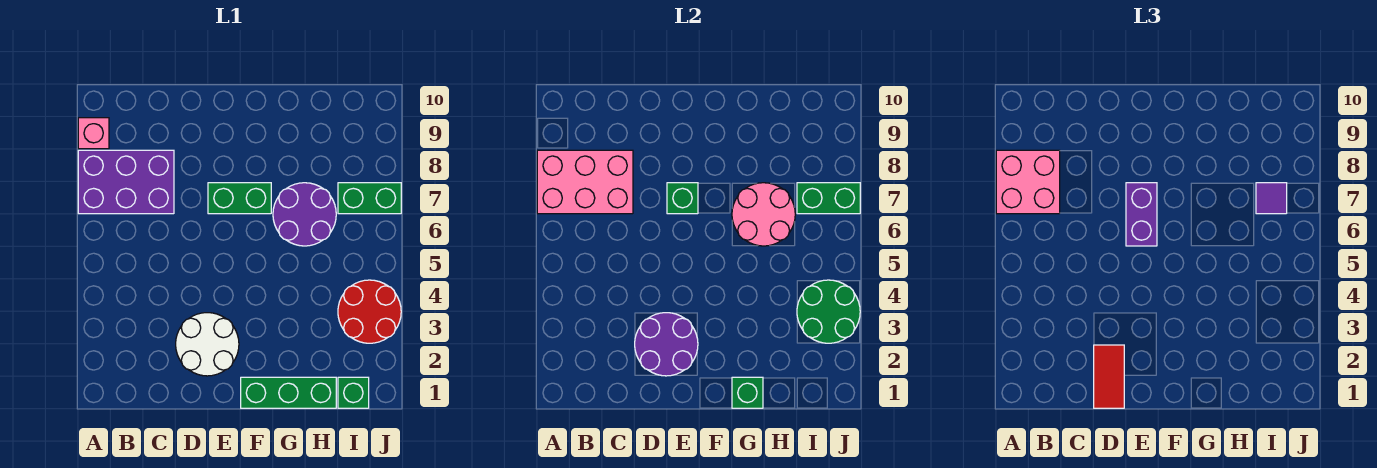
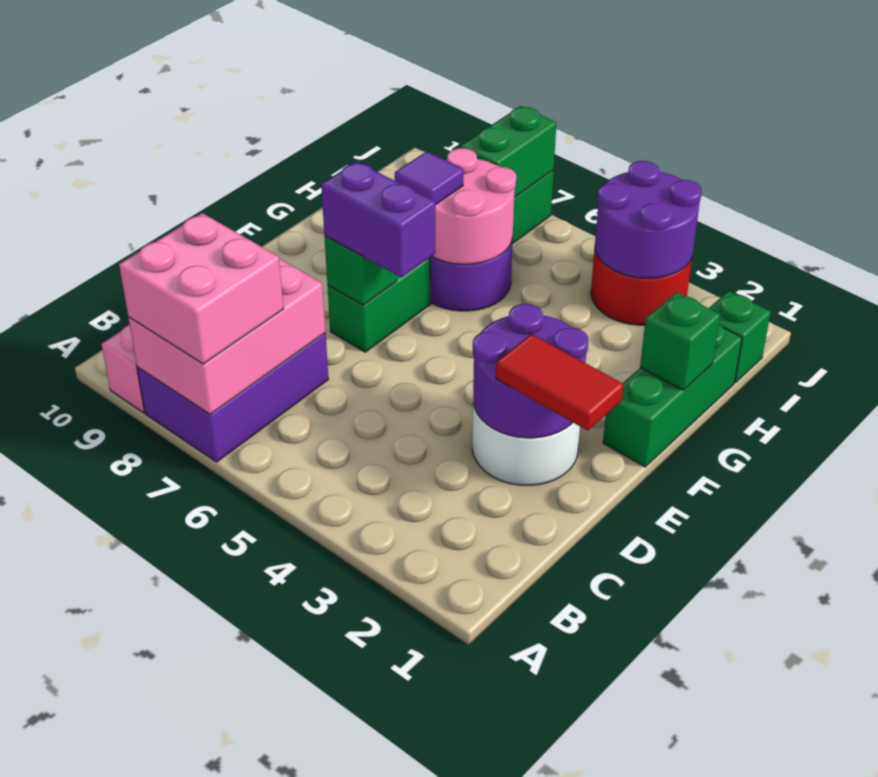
green 2x2 round brick [797,280,860,343] -> purple 2x2 round brick [595,161,702,278]
purple 1x1 tile [1256,183,1287,214] -> purple 1x1 tile moved to [395,151,464,205]

